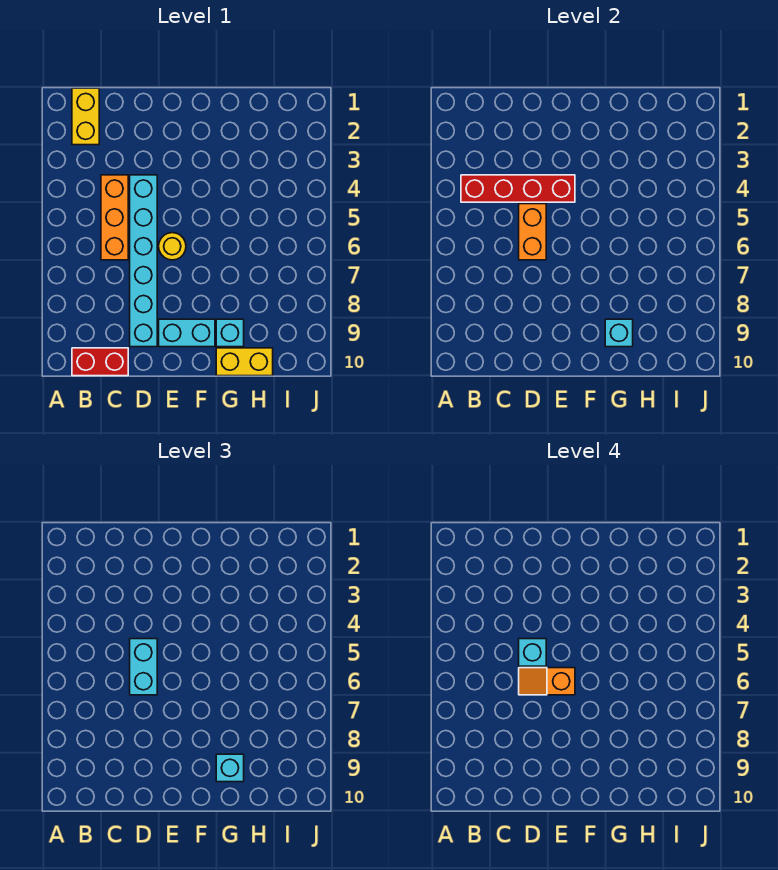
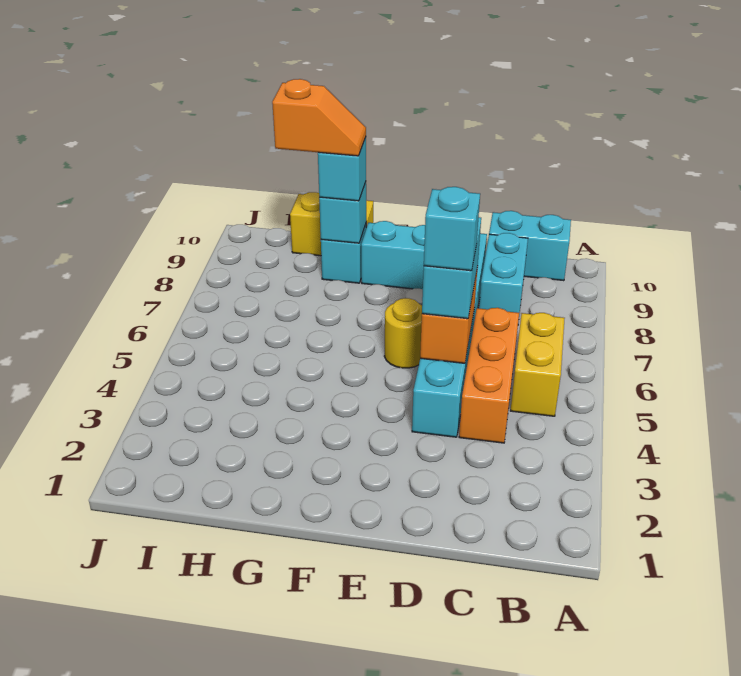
yellow 1x2 brick [72,88,99,145] -> yellow 1x2 brick moved to [510,313,565,416]
red 1x4 brick [461,175,575,202] -> none
red 1x2 brick [72,348,128,376] -> cyan 1x2 brick [489,211,571,281]
none -> cyan 1x2 brick [479,233,528,322]
orange 1x2 slope [519,668,575,695] -> orange 1x2 slope moved to [272,79,366,156]

